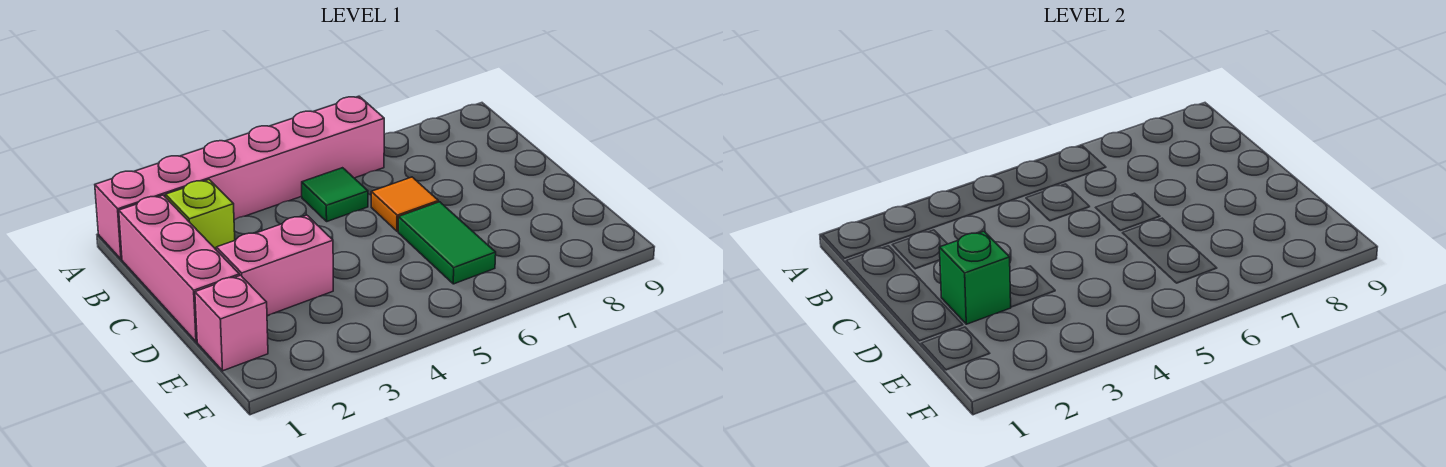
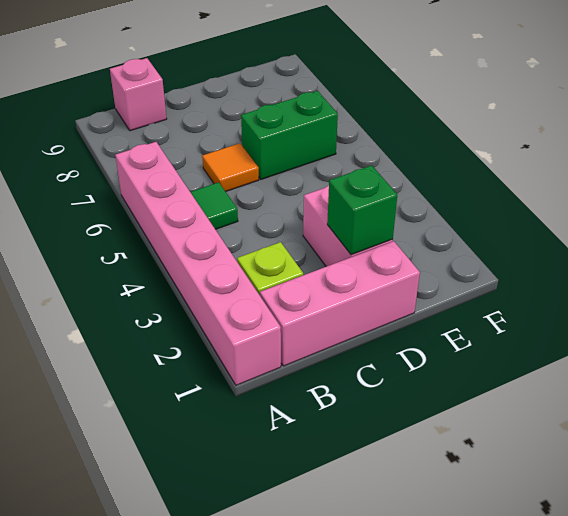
green 1x2 tile [398,202,496,284] -> green 1x2 brick [241,91,338,179]
pink 1x1 brick [195,275,268,371] -> pink 1x1 brick moved to [110,58,167,131]

